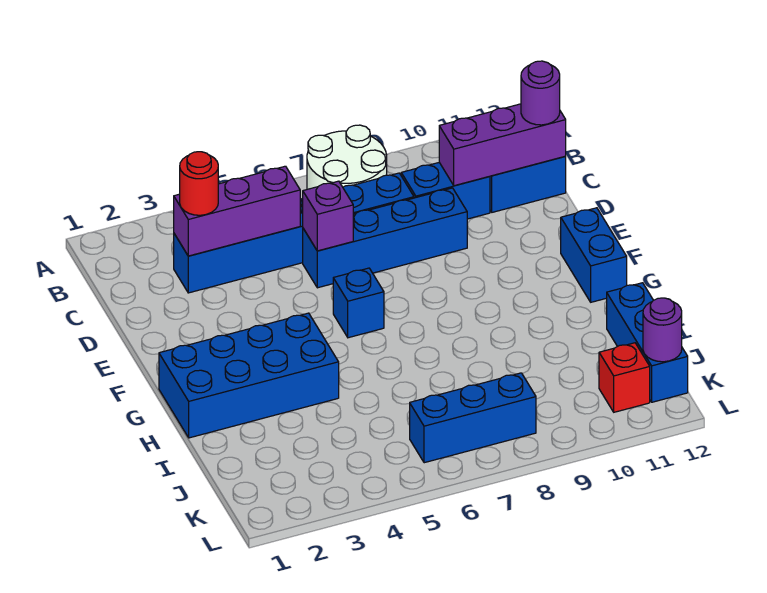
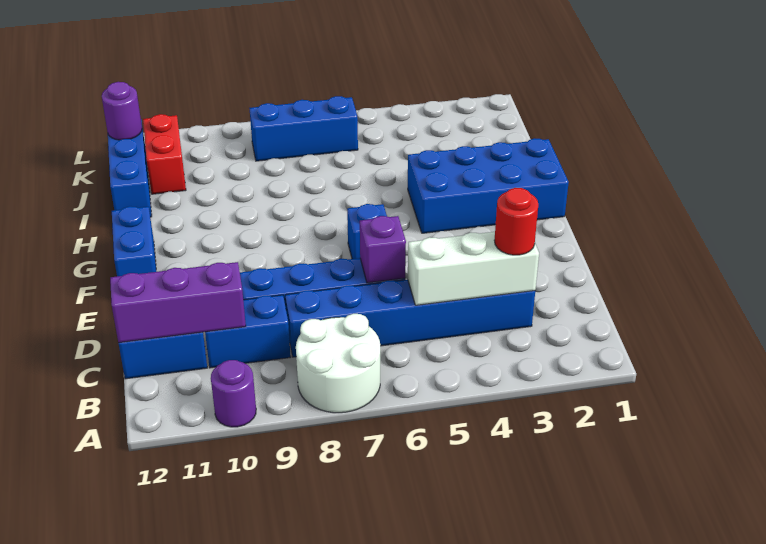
purple 1x3 brick [174,166,300,256] -> white 1x3 brick [408,232,539,305]
purple 1x1 round brick [521,61,560,125] -> purple 1x1 round brick moved to [211,360,256,427]
red 1x1 brick [599,343,650,412] -> red 1x2 brick [143,114,186,194]

